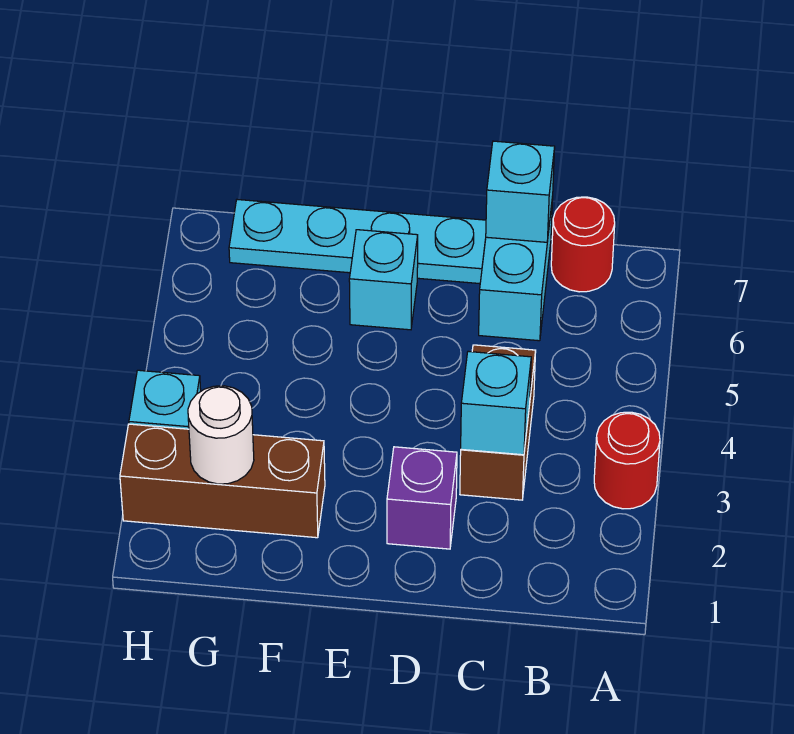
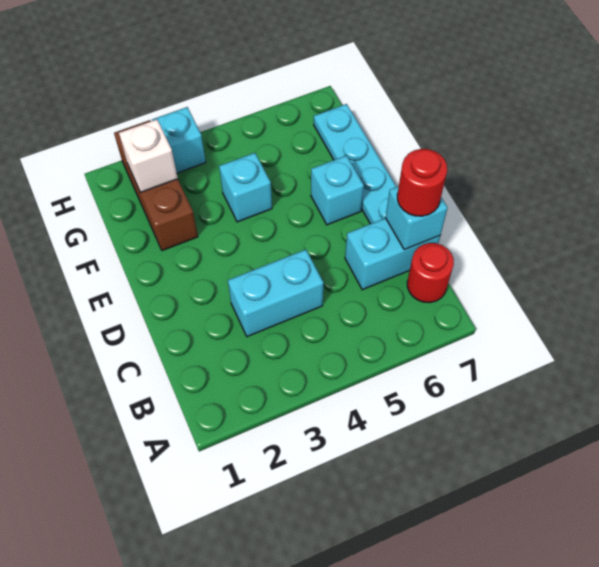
red 1x1 round brick [594,412,660,509] -> red 1x1 round brick moved to [397,149,447,216]
brown 1x2 brick [460,345,536,500] -> cyan 1x2 brick [228,249,324,337]
cyan 1x1 brick [461,351,531,455] -> cyan 1x1 brick moved to [219,153,272,222]
purple 1x1 brick [387,447,457,549] -> none
white 1x1 round brick [188,386,254,484] -> white 1x1 brick [119,119,178,192]

